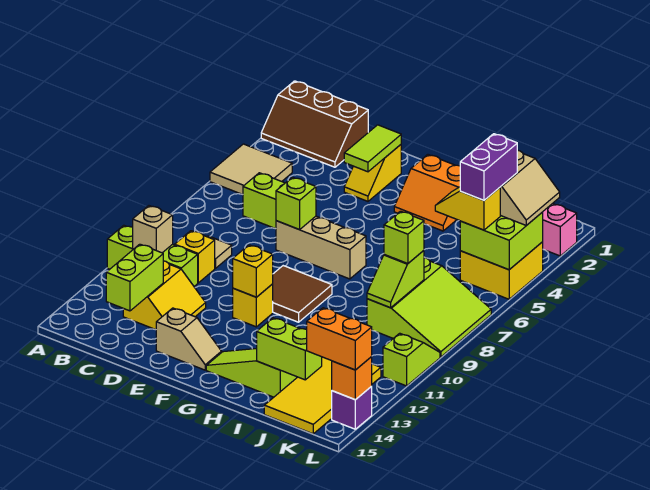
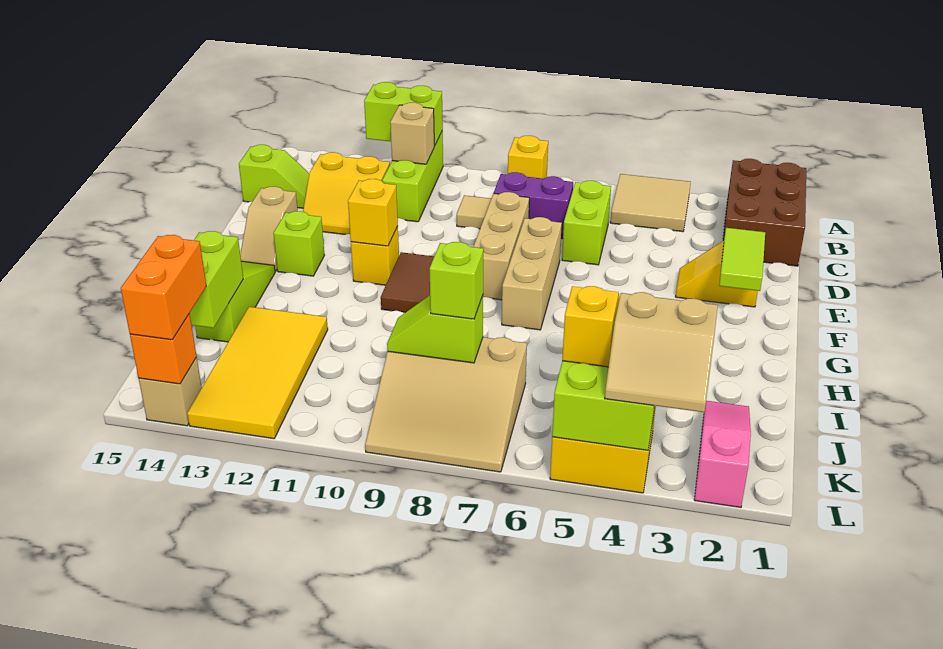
brown 2x3 slope [261,81,368,167] -> brown 2x3 brick [723,159,806,266]
yellow 1x1 brick [175,231,215,283] -> yellow 1x1 brick moved to [508,136,548,179]
lime 1x2 brick [106,244,163,311] -> lime 1x2 brick moved to [364,82,443,146]
none -> tan 1x3 brick [473,192,529,300]
lime 1x2 tile [344,125,401,172] -> lime 1x2 tile turned to [719,228,765,291]
lime 1x1 brick [276,177,316,230] -> lime 1x1 brick moved to [273,211,324,276]
orange 2x2 slope [394,155,460,231] -> none
lime 3x3 slope [367,258,491,357] -> tan 3x3 slope [365,337,527,472]
yellow 2x4 tile [264,357,381,434] -> yellow 2x4 tile turned to [187,307,328,439]
purple 1x2 brick [460,134,517,200] -> purple 1x2 brick moved to [494,172,573,239]
lime 1x2 slope [383,333,440,386] -> lime 1x2 slope moved to [239,145,309,208]
purple 1x1 brick [332,386,372,429] -> tan 1x1 brick [139,358,202,426]

